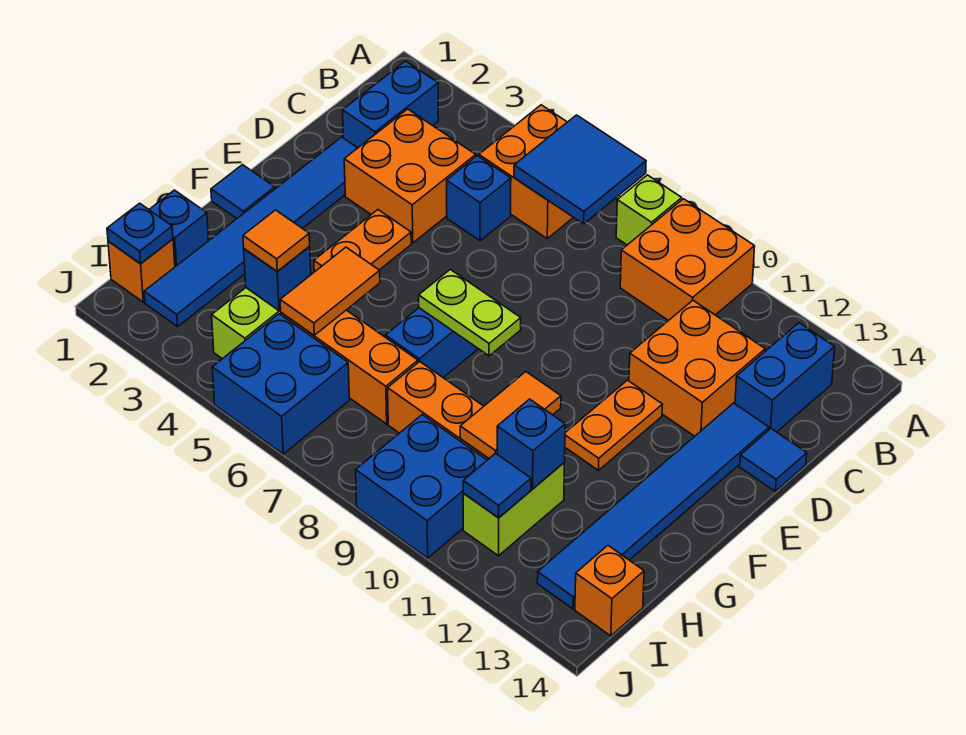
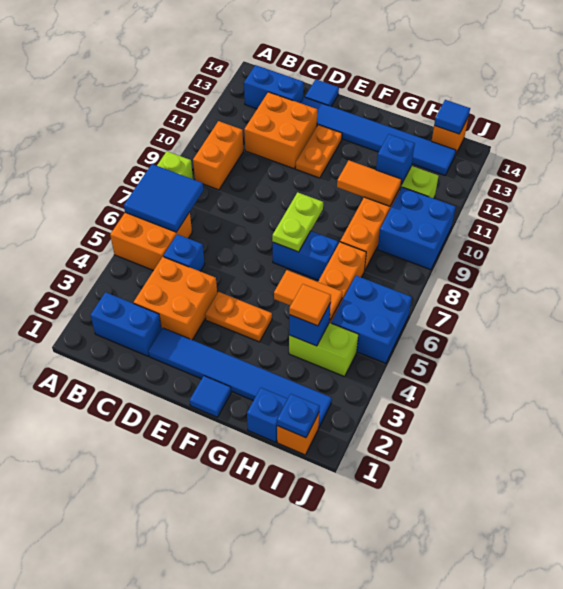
orange 2x2 brick [620,199,755,321] -> orange 1x2 brick [193,121,243,190]
orange 1x2 plate [565,380,663,470] -> orange 1x2 plate turned to [295,125,342,178]
blue 1x1 tile [463,453,531,518] -> blue 1x1 tile moved to [434,100,470,134]

